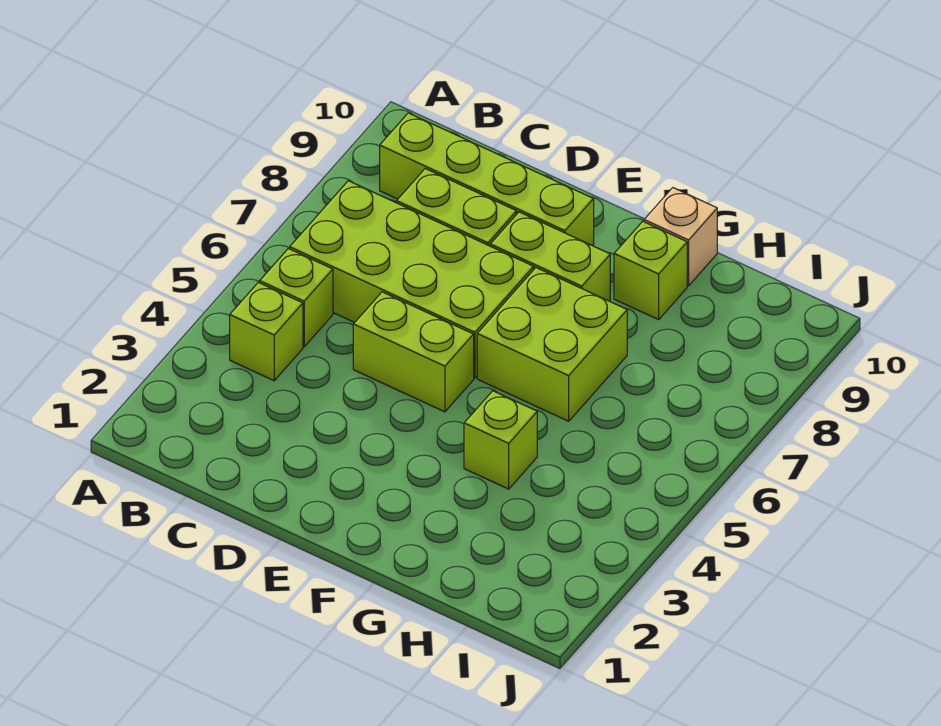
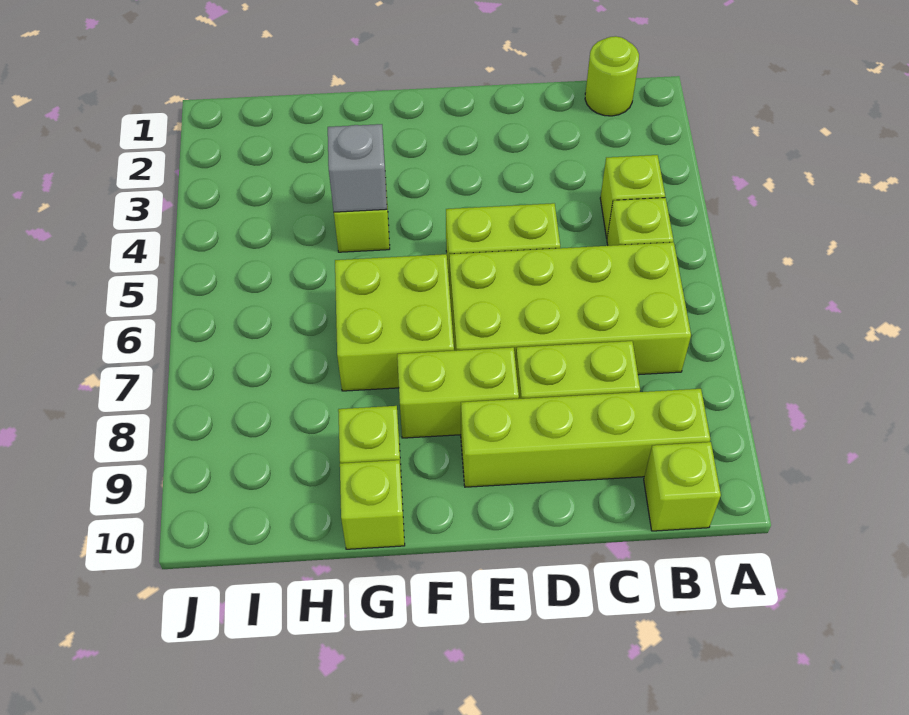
none -> lime 1x1 round brick [585,36,639,116]
none -> lime 1x1 brick [644,442,721,531]
none -> grey 1x1 brick [328,124,387,212]
tan 1x1 brick [644,188,717,286] -> lime 1x1 brick [340,460,405,549]

